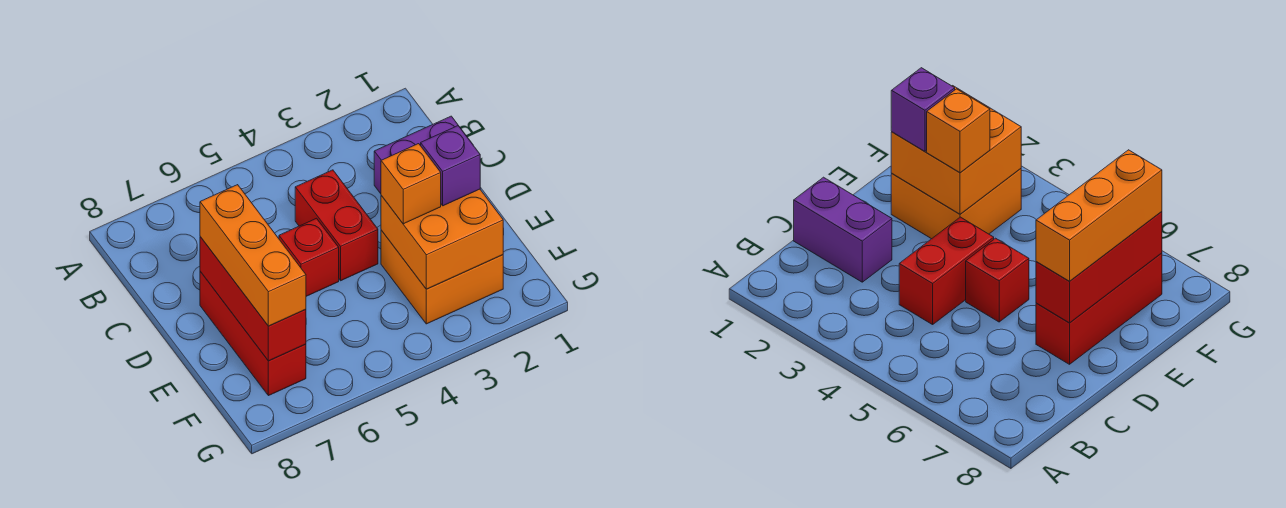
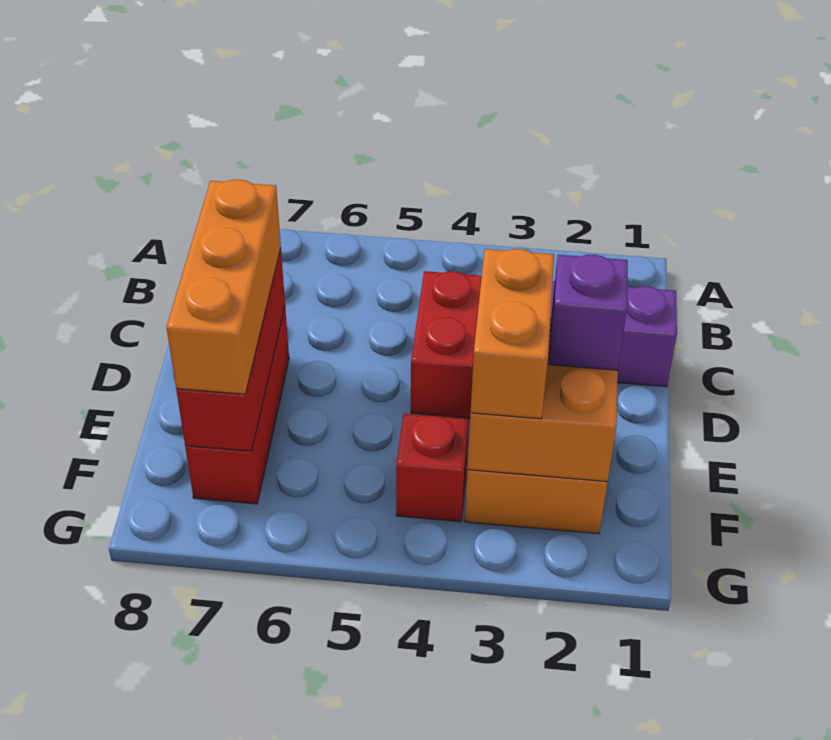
red 1x1 brick [279,218,339,296] -> red 1x1 brick moved to [396,413,469,522]
orange 1x1 brick [381,144,441,224] -> orange 1x2 brick [471,249,554,419]

